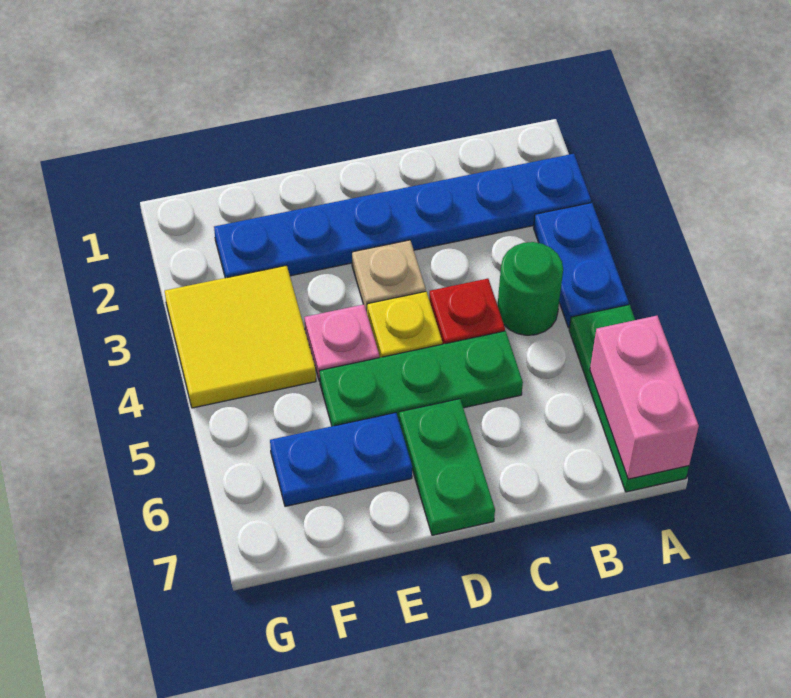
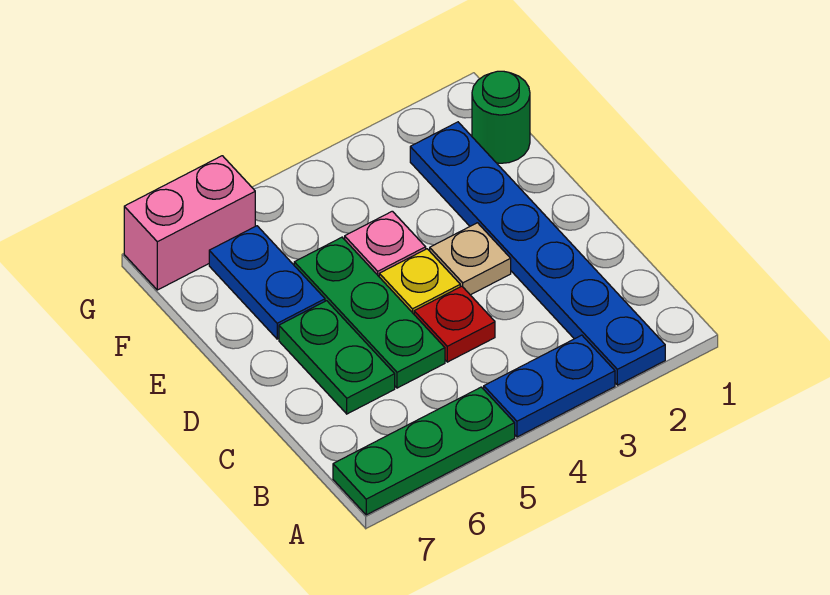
pink 1x2 brick [590,316,699,479] -> pink 1x2 brick moved to [124,156,255,290]
green 1x1 round brick [498,242,563,335] -> green 1x1 round brick moved to [472,71,530,163]
green 1x2 plate [399,399,495,535] -> green 1x2 plate turned to [279,301,395,414]
yellow 2x2 tile [165,265,316,408] -> none

